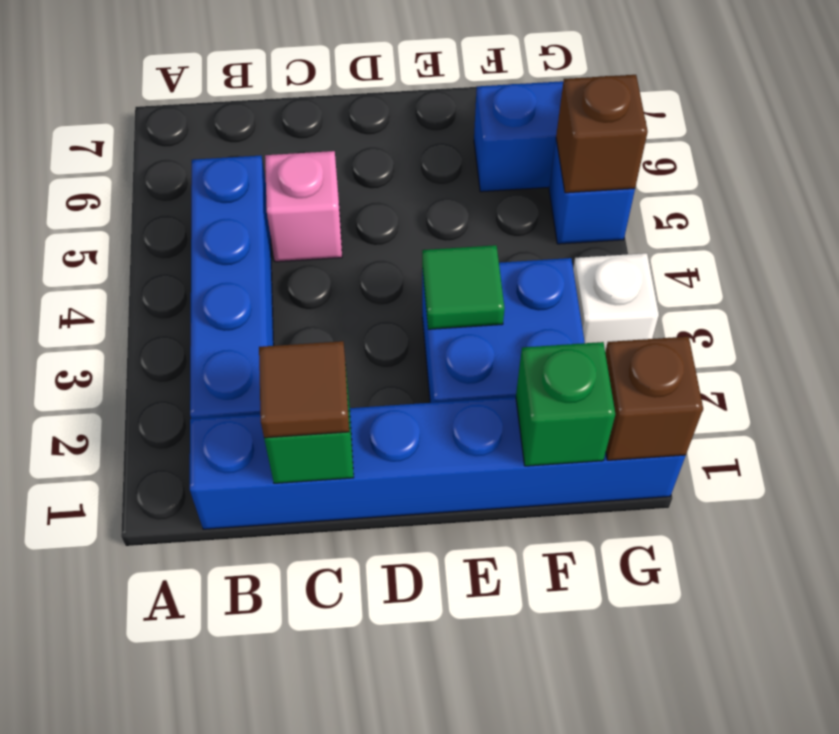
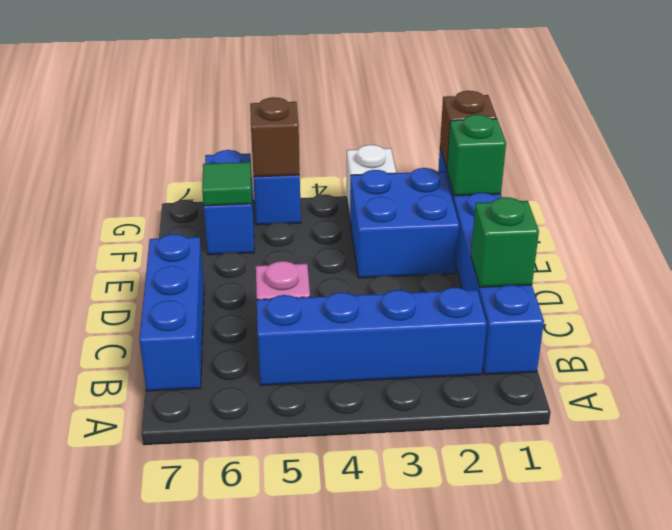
none -> blue 1x3 brick [139,234,204,391]
brown 1x1 tile [259,341,349,438] -> none
green 1x1 tile [422,245,505,329] -> green 1x1 tile moved to [202,162,252,206]

